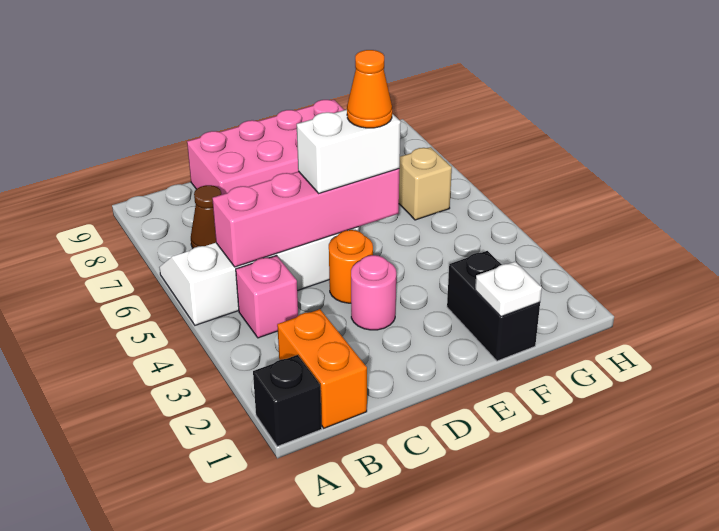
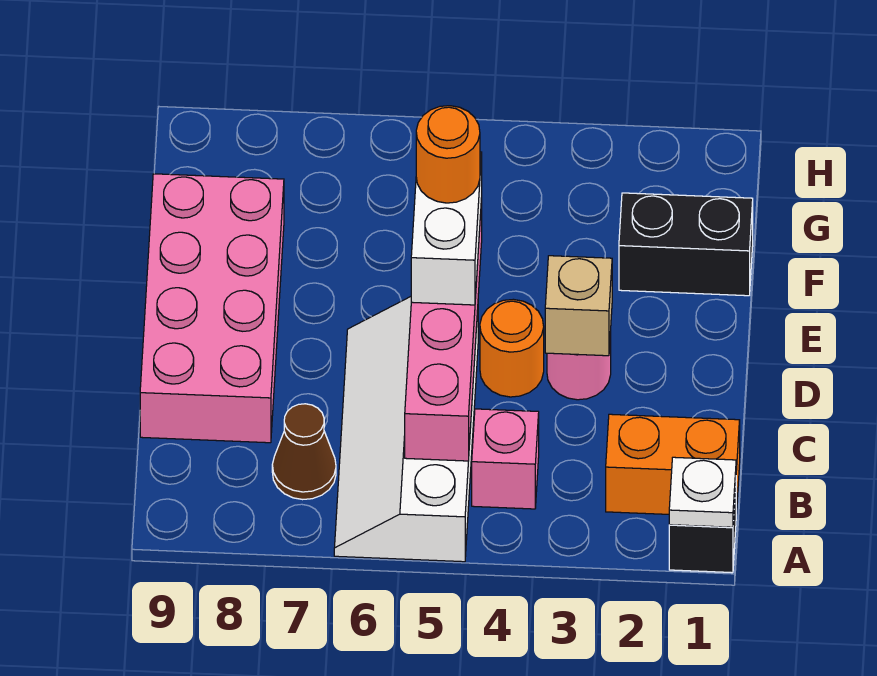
orange 1x1 cone [347,50,392,128] -> orange 1x1 round brick [416,106,480,203]
white 1x1 plate [475,262,542,317] -> white 1x1 plate moved to [669,457,736,527]
tan 1x1 brick [399,147,452,220] -> tan 1x1 brick moved to [545,256,612,356]

